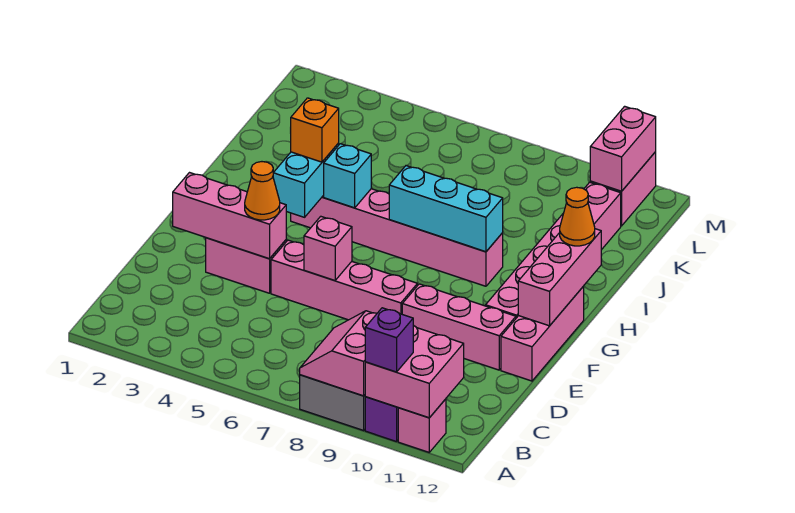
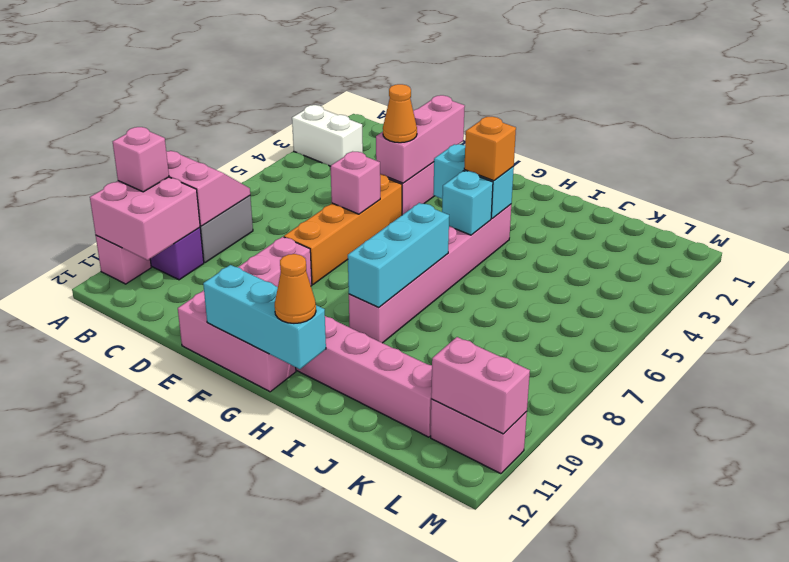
none -> white 1x2 brick [292,105,363,166]
purple 1x1 brick [365,308,413,372] -> pink 1x1 brick [113,127,169,192]
pink 1x4 brick [271,240,417,320] -> orange 1x4 brick [284,174,402,284]
pink 1x3 brick [518,229,601,326] -> cyan 1x3 brick [203,265,326,369]

